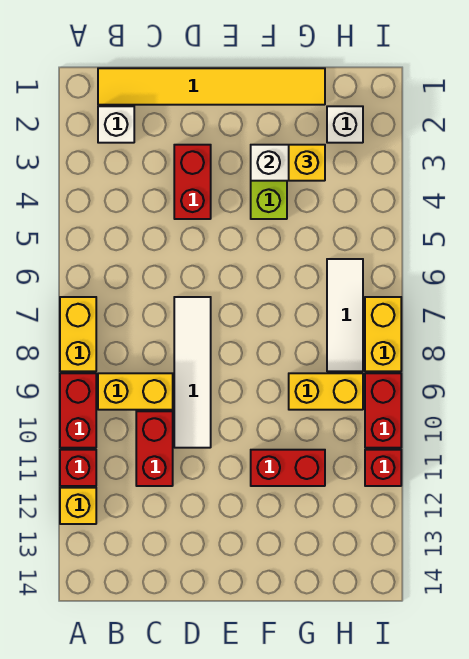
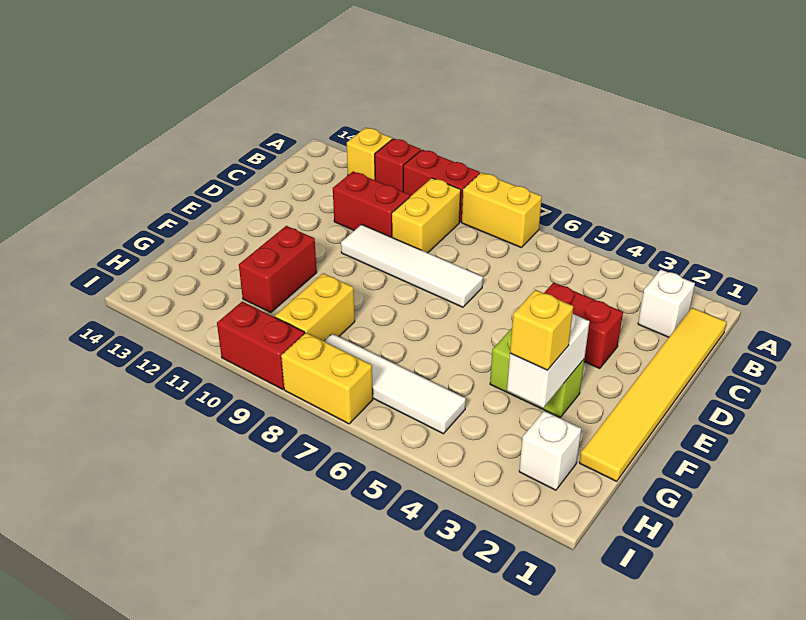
white 1x3 tile [327,259,363,371] -> white 1x4 tile [324,334,466,434]
red 1x1 brick [365,450,401,486] -> none

